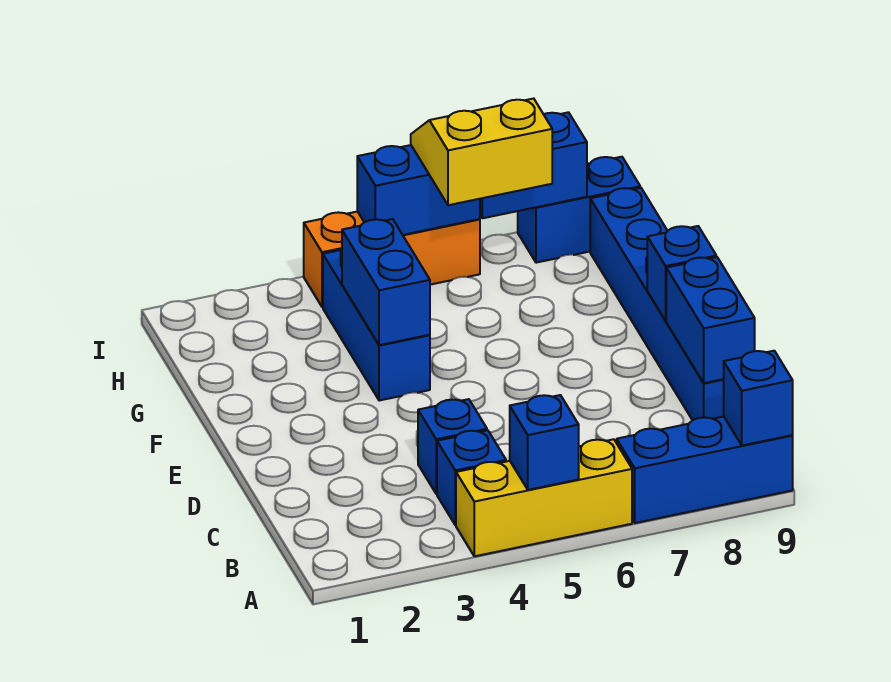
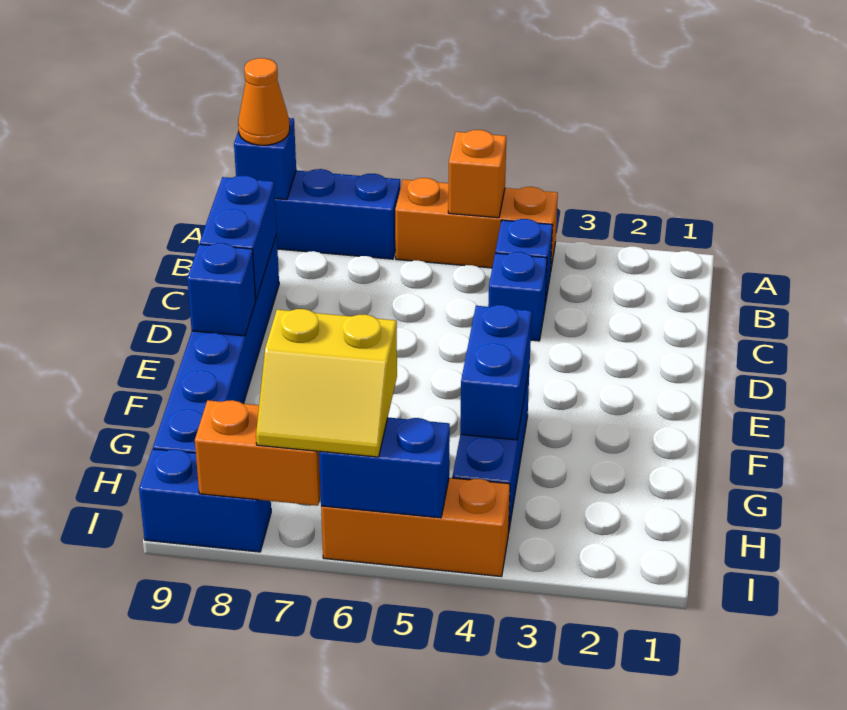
yellow 1x3 brick [456,439,632,556] -> orange 1x3 brick [395,178,558,273]
blue 1x1 brick [510,395,579,490] -> orange 1x1 brick [448,130,506,218]
none -> orange 1x1 cone [238,58,290,145]
blue 1x2 brick [480,112,587,218] -> orange 1x2 brick [195,400,321,506]

